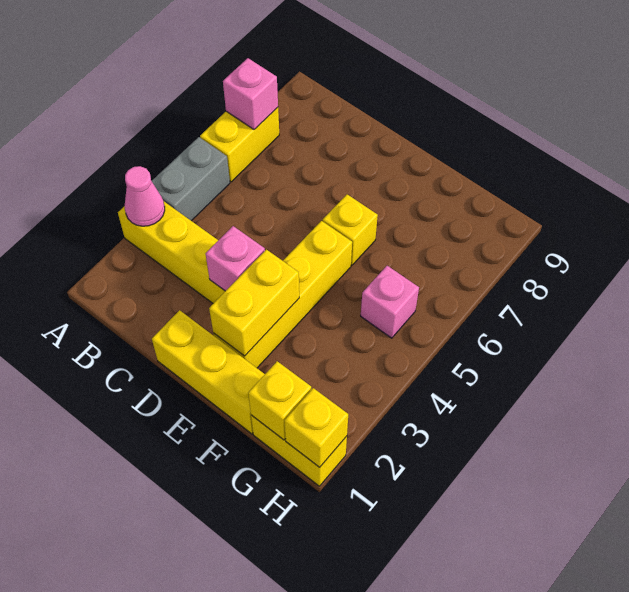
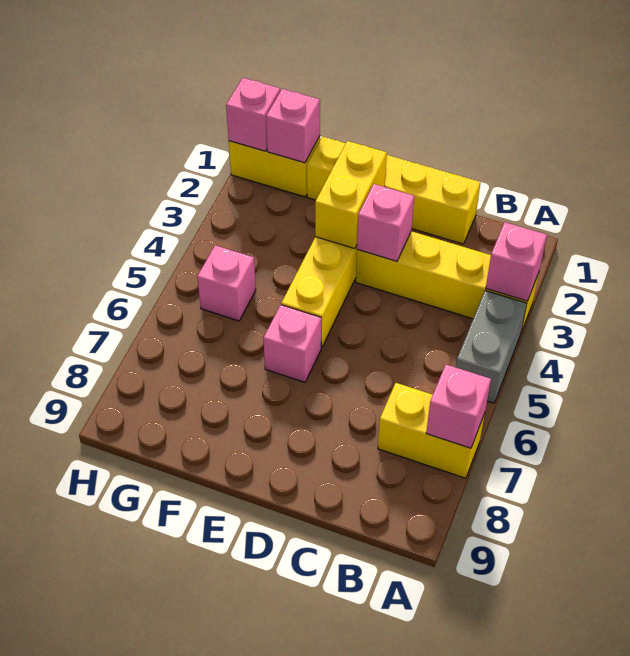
pink 1x1 cone [125,166,165,226] -> pink 1x1 brick [486,222,547,301]
yellow 1x2 brick [200,107,279,182] -> yellow 1x2 brick turned to [378,383,485,478]
yellow 1x3 brick [152,310,265,434] -> yellow 1x4 brick [307,137,481,244]
yellow 1x1 brick [323,194,378,265] -> pink 1x1 brick [263,305,321,382]
yellow 1x1 brick [248,361,311,440] -> pink 1x1 brick [266,89,320,163]
yellow 1x1 brick [285,388,348,467] -> pink 1x1 brick [226,78,280,151]

